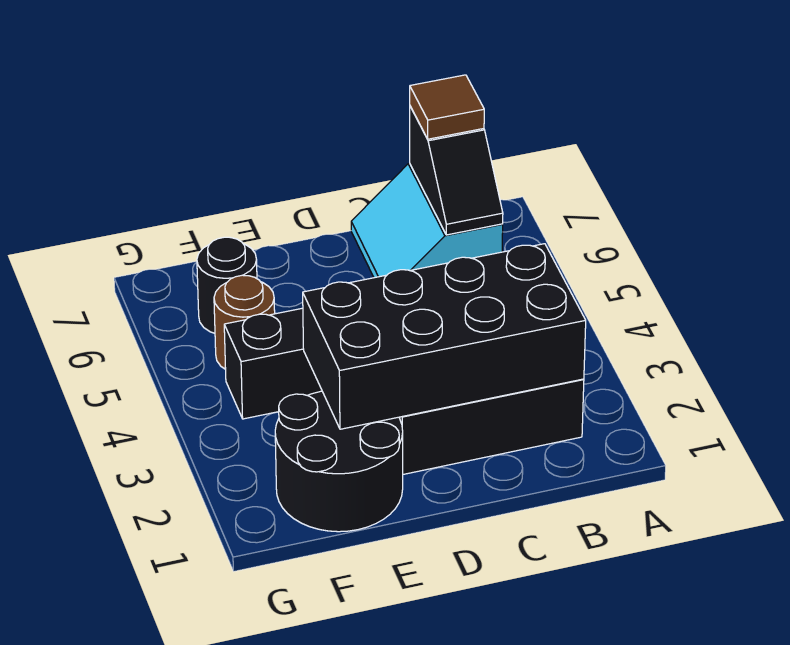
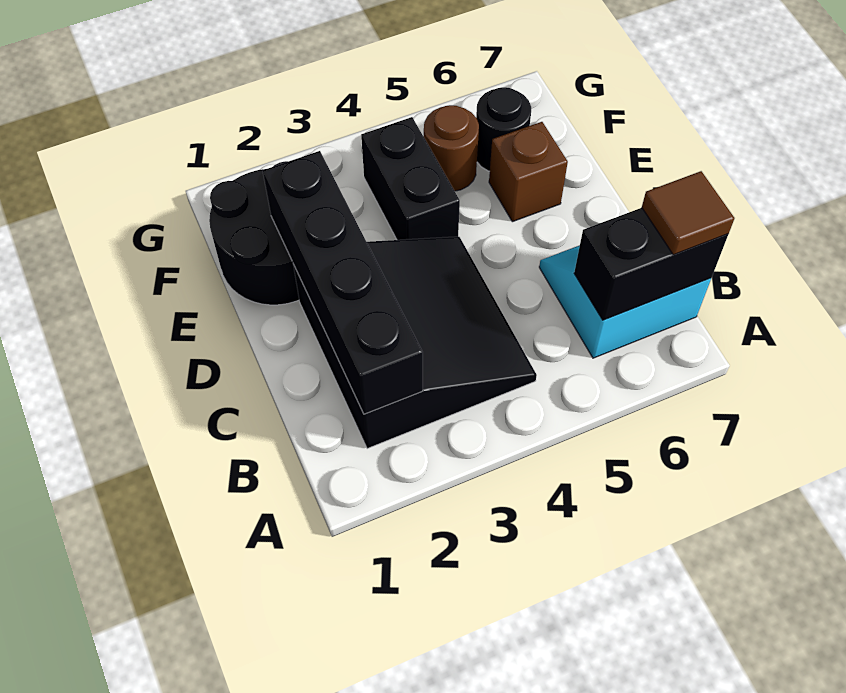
black 2x4 brick [303,244,586,429] -> black 1x4 brick [263,151,423,414]
black 1x2 slope [410,106,503,235] -> black 1x2 brick [574,208,728,320]
none -> brown 1x1 brick [489,122,568,222]

